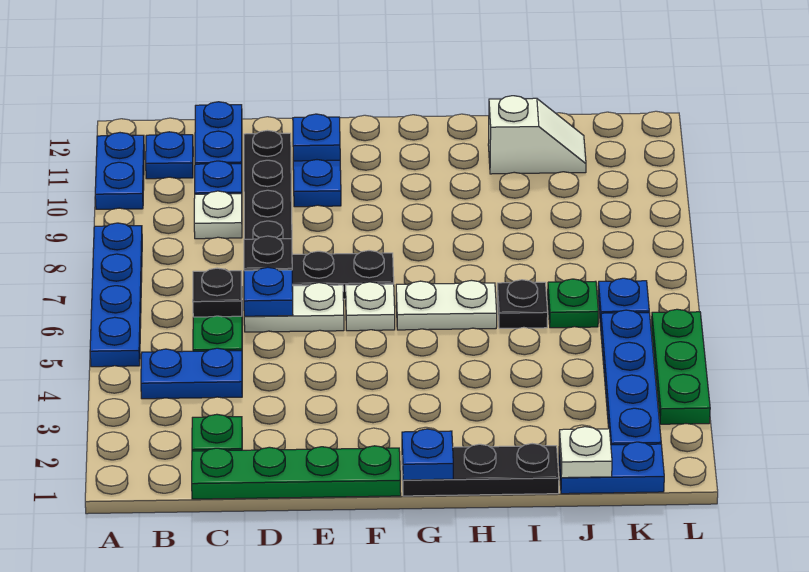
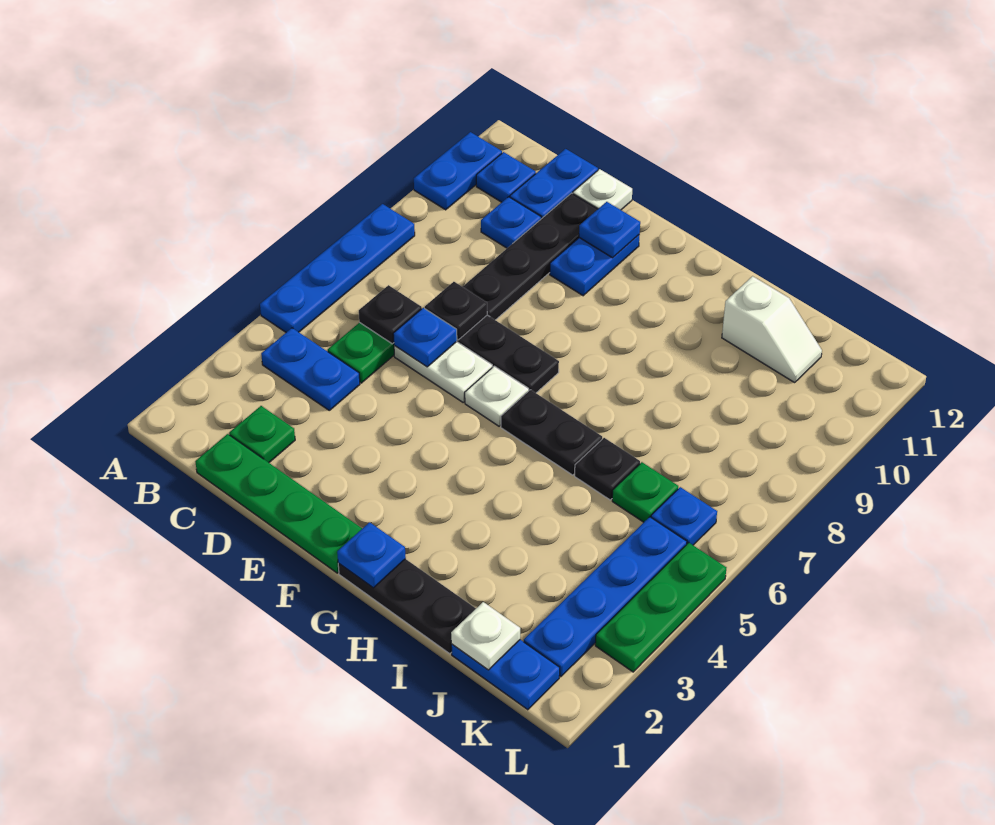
white 1x1 plate [194,191,242,239] -> white 1x1 plate moved to [573,169,632,210]
white 1x2 plate [396,280,497,330] -> black 1x2 plate [501,390,602,475]

